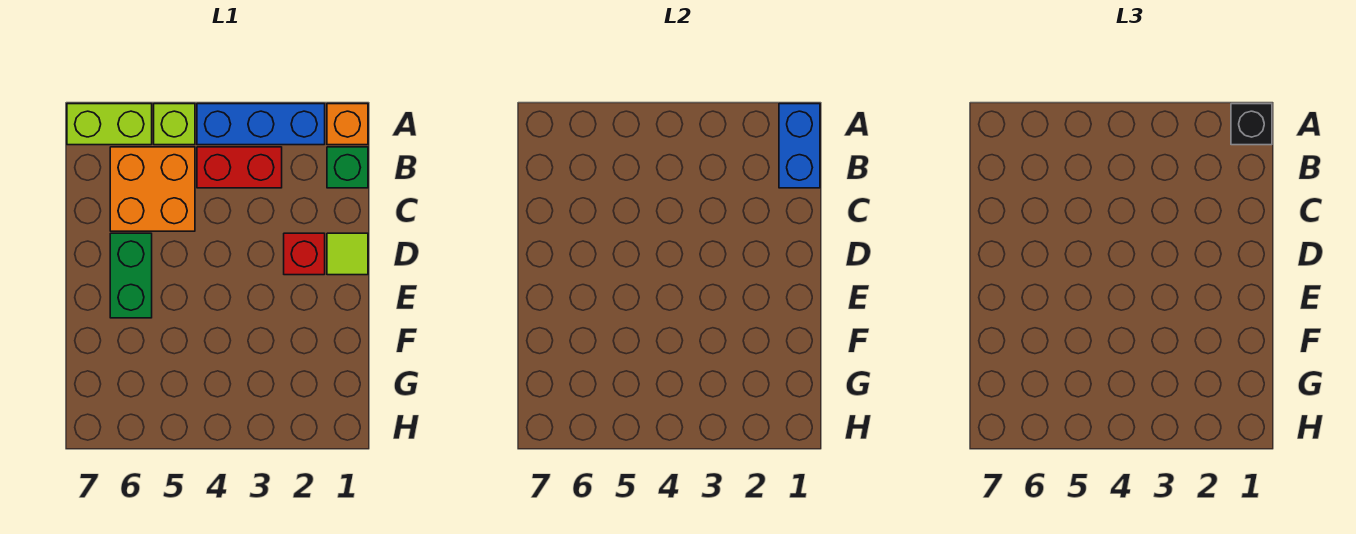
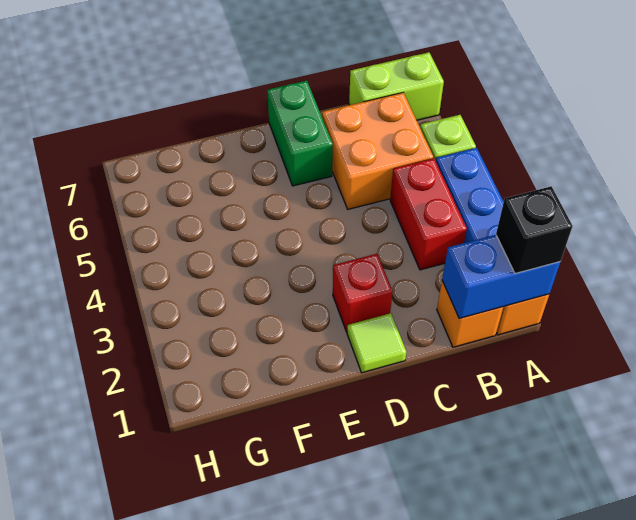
lime 1x2 brick [67,104,152,145] -> lime 1x2 brick turned to [349,52,444,120]
green 1x1 brick [327,147,368,188] -> orange 1x1 brick [437,281,503,347]
green 1x2 brick [110,233,152,318] -> green 1x2 brick turned to [267,81,333,186]

